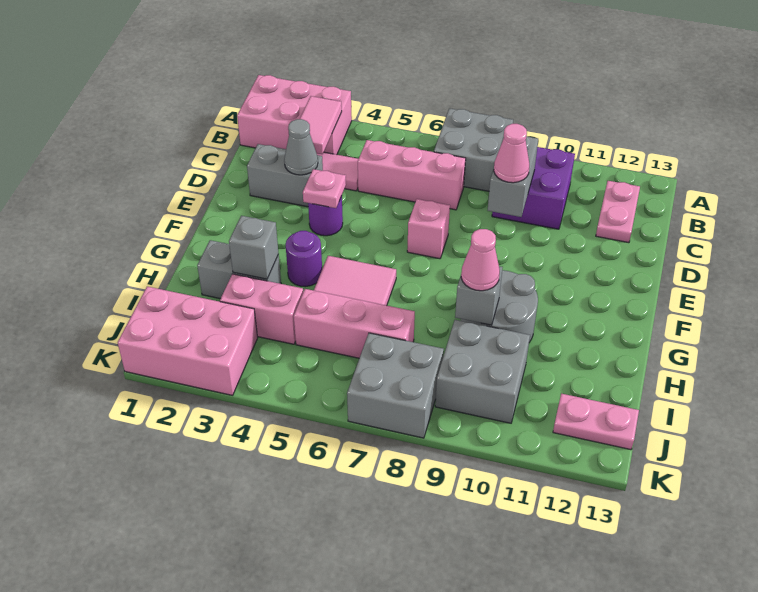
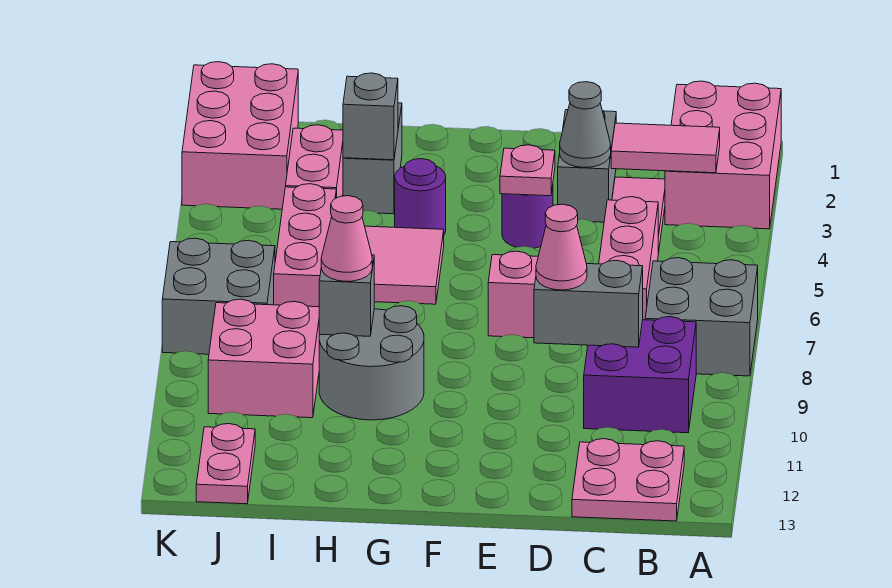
pink 1x2 plate [596,181,640,243] -> pink 2x2 plate [572,439,684,521]
grey 2x2 brick [435,320,530,423] -> pink 2x2 brick [208,299,320,418]

